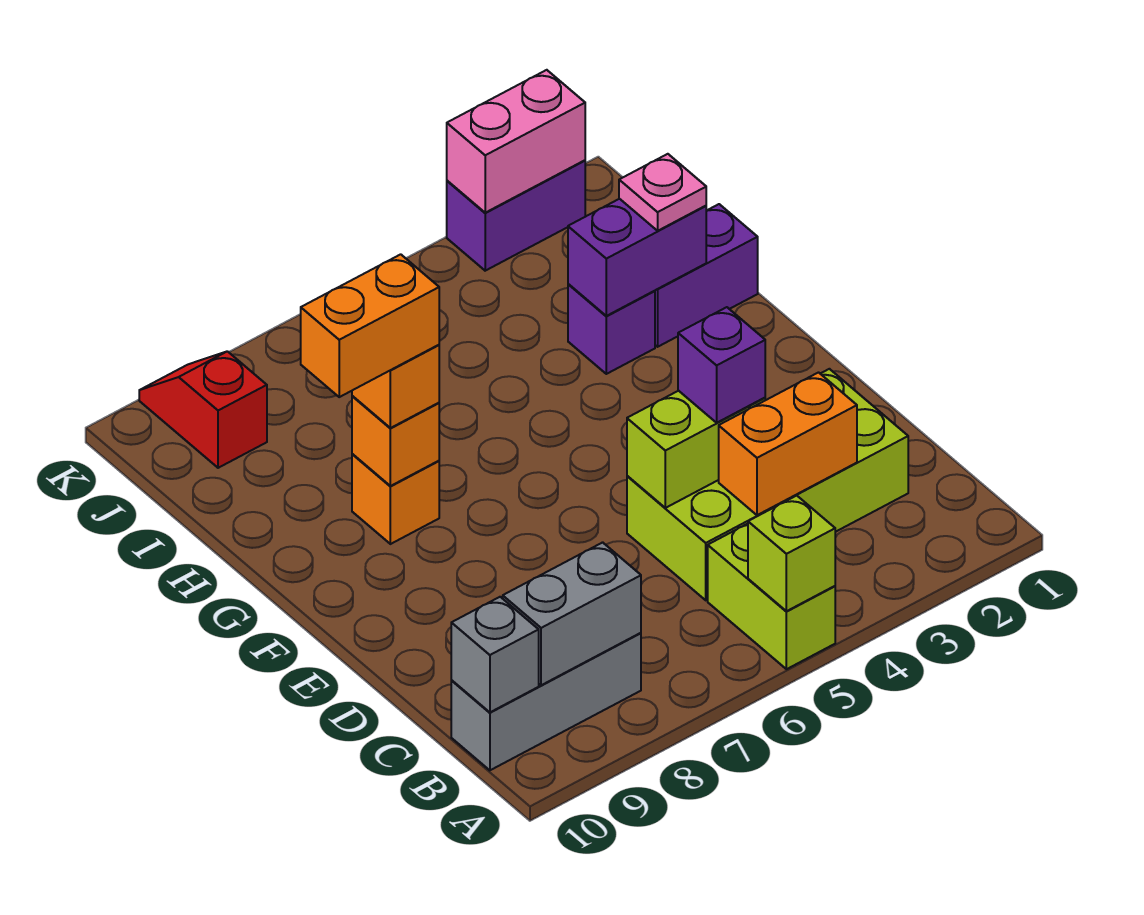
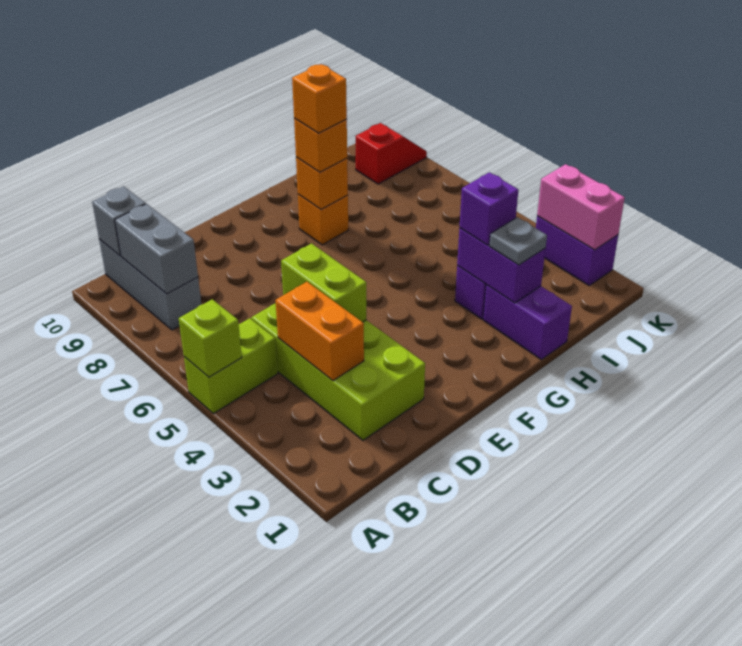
purple 1x1 brick [678,307,765,423] -> purple 1x1 brick moved to [460,172,518,245]
orange 1x2 brick [301,254,439,397] -> orange 1x1 brick [292,64,347,133]
pink 1x1 plate [619,154,706,231] -> grey 1x1 plate [489,217,547,265]

